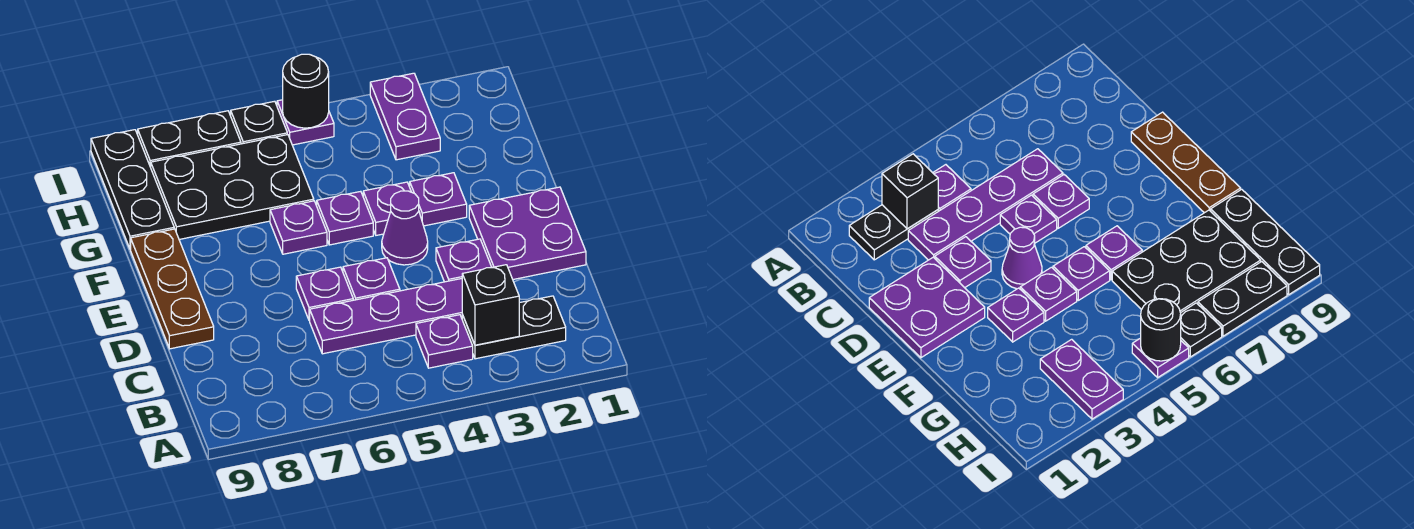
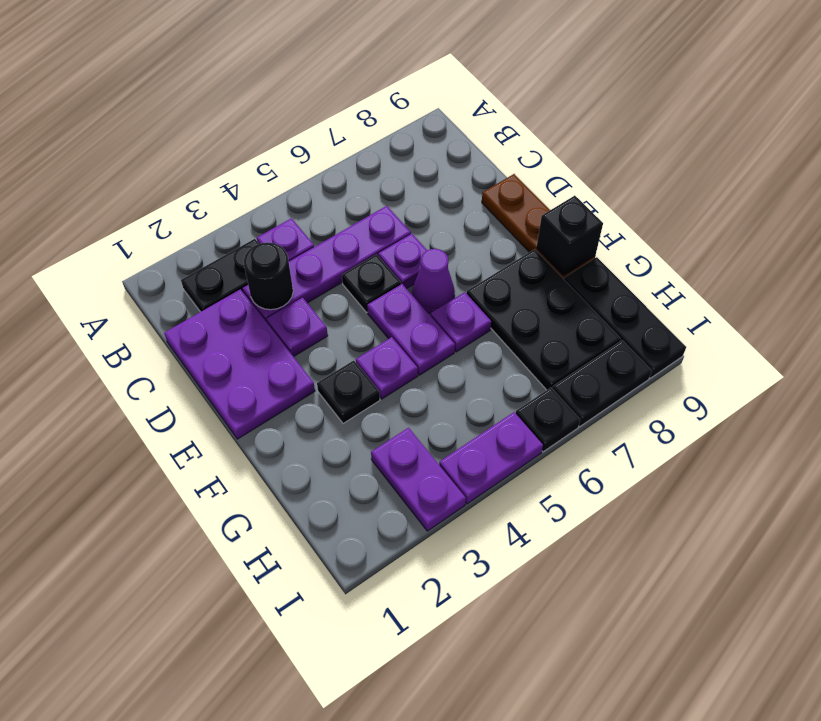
black 1x1 brick [462,265,519,345] -> black 1x1 brick moved to [537,196,603,275]
purple 2x2 plate [469,187,586,279] -> purple 2x3 plate [164,289,315,439]
purple 1x1 plate [343,258,400,300] -> black 1x1 plate [342,254,401,312]
purple 1x1 cone [382,191,428,265] -> purple 1x1 cone moved to [412,249,455,314]
purple 1x1 plate [410,173,467,226] -> black 1x1 plate [317,360,380,423]
purple 1x1 plate [317,191,373,245] -> purple 1x2 plate [367,284,455,375]
black 2x3 plate [151,135,314,239] -> black 2x3 plate turned to [466,249,621,390]
purple 1x1 plate [277,100,334,145] -> purple 1x2 plate [439,412,543,504]
black 1x1 round brick [283,54,329,128] -> black 1x1 round brick moved to [244,242,293,310]

